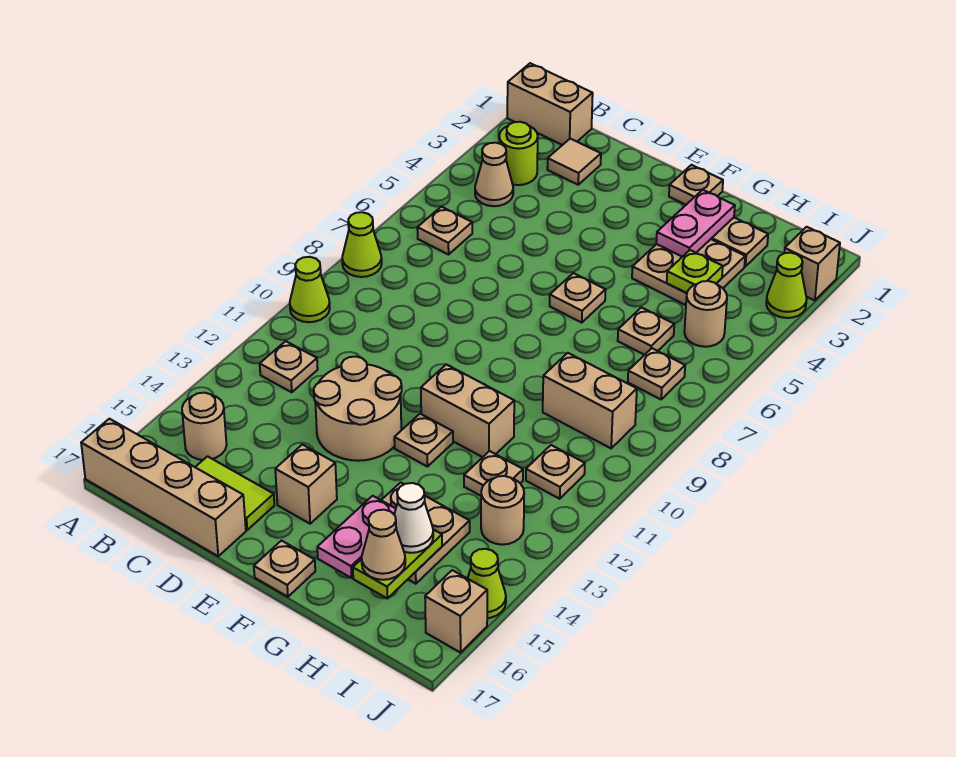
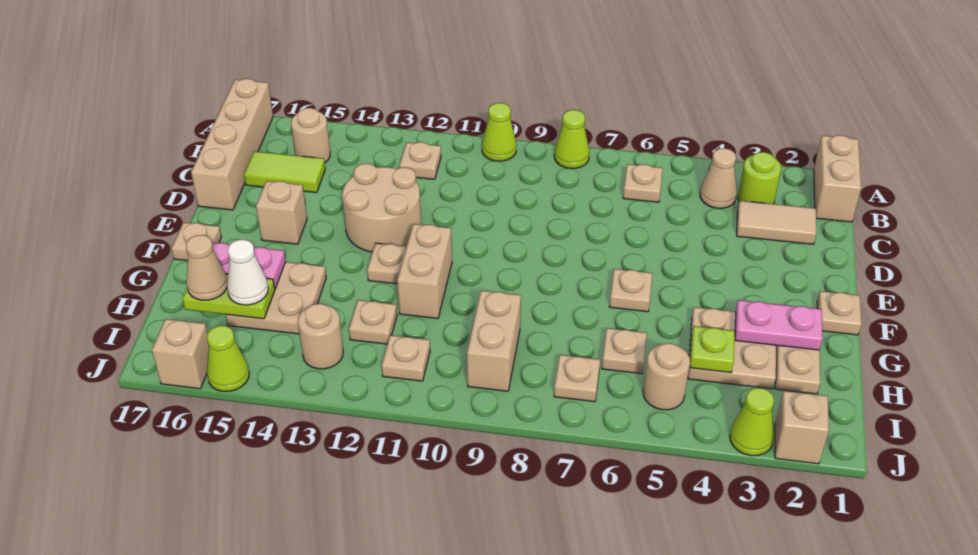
tan 1x1 tile [547,139,601,185] -> tan 1x2 tile [737,201,816,244]
lime 1x2 tile [195,456,274,530] -> lime 1x2 tile turned to [244,151,325,193]

